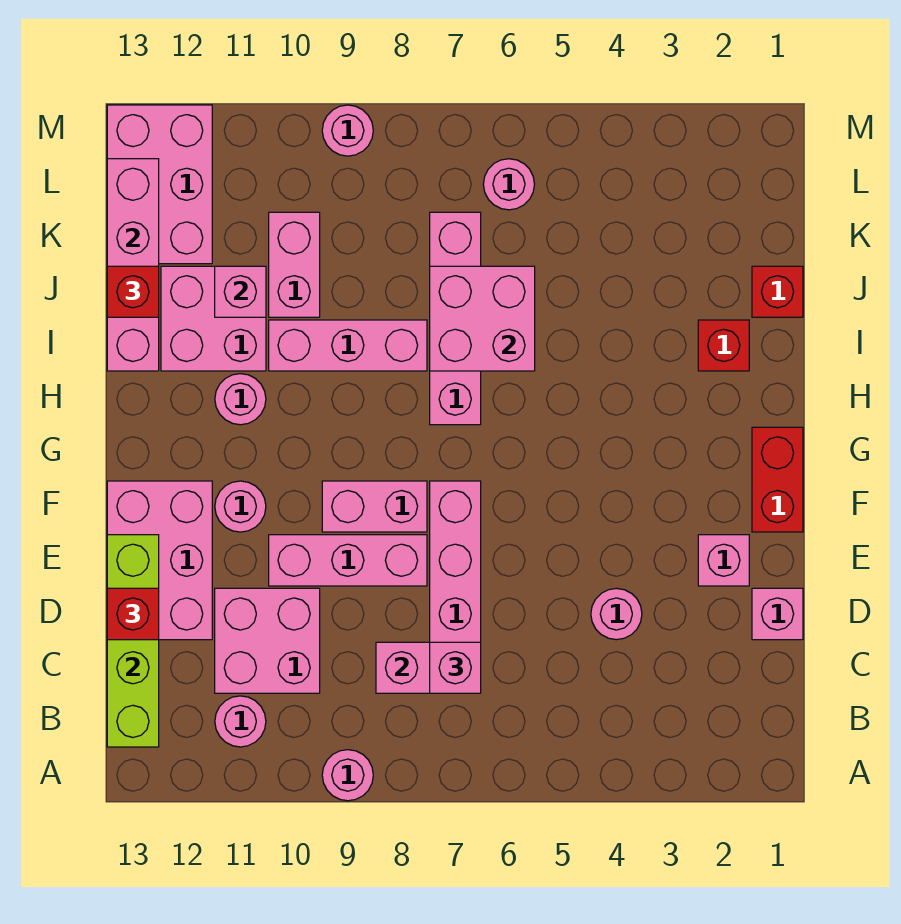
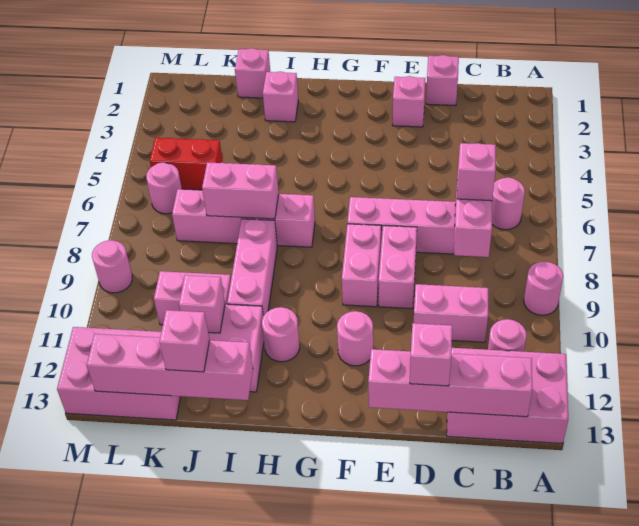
lime 1x4 brick [107,535,159,747] -> pink 1x4 brick [368,349,532,417]
pink 2x2 brick [215,588,320,693] -> pink 1x2 brick [414,284,488,342]
pink 1x1 round brick [591,588,642,640] -> pink 1x1 round brick moved to [492,177,525,230]
pink 2x3 brick [107,481,212,640] -> pink 2x3 brick moved to [447,348,568,444]
red 1x1 brick [107,588,159,640] -> pink 1x1 brick [410,323,452,386]
pink 1x3 brick [269,535,427,586] -> pink 1x2 brick [379,226,417,309]
red 1x2 brick [752,427,803,532] -> red 1x2 brick moved to [150,138,223,190]
red 1x1 brick [698,320,749,371] -> pink 1x1 brick [263,71,298,122]
pink 2x2 brick [430,266,535,371] -> pink 1x2 brick [202,162,279,219]
red 1x1 brick [752,266,803,317] -> pink 1x1 brick [235,48,270,98]
red 1x1 brick [107,266,159,317] -> pink 1x1 brick [159,310,210,372]

